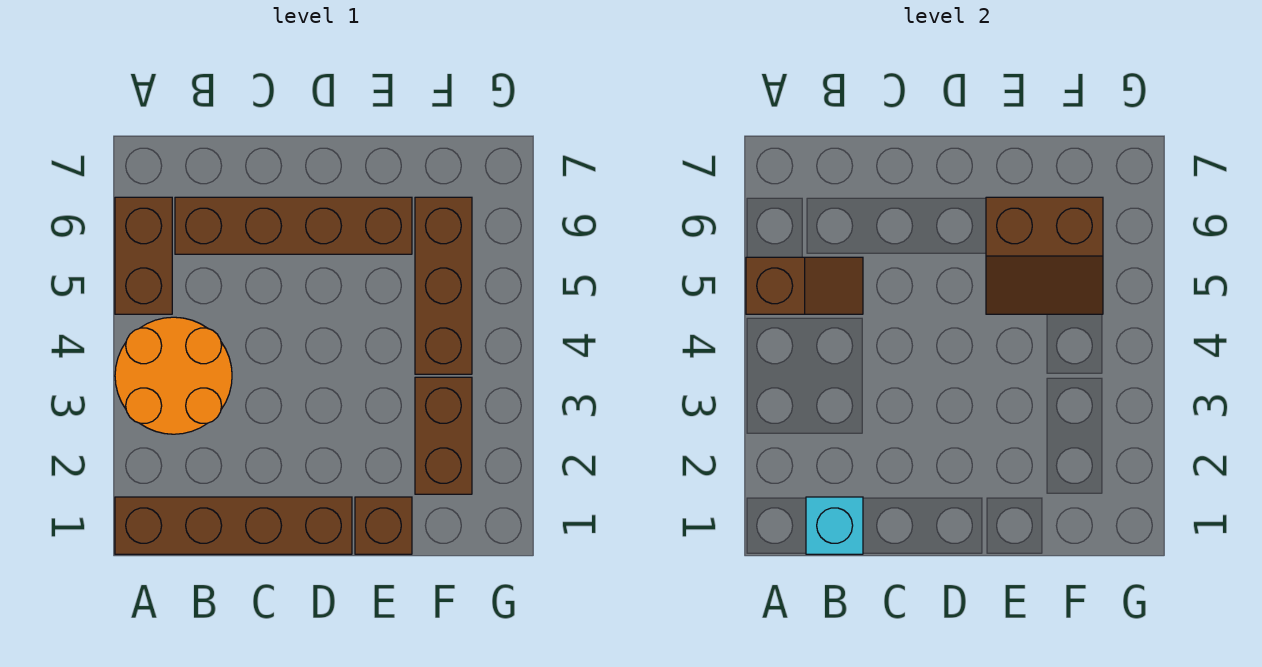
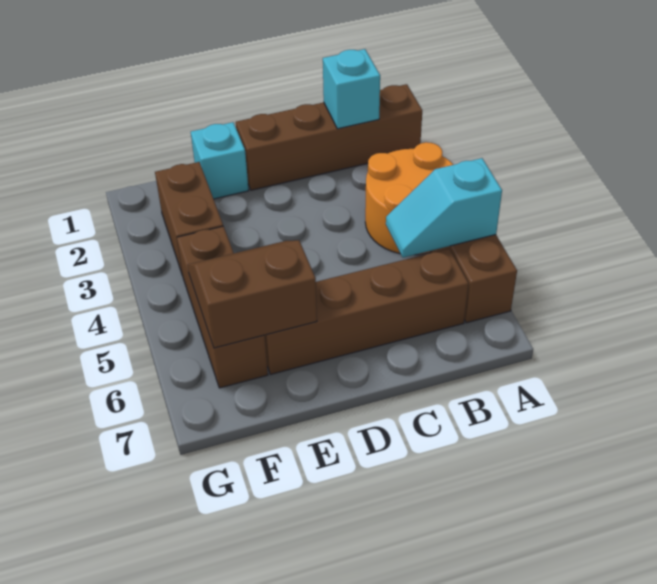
brown 1x2 slope [746,257,863,314] -> cyan 1x2 slope [386,158,502,258]
brown 1x1 brick [355,497,412,554] -> cyan 1x1 brick [191,122,249,199]

